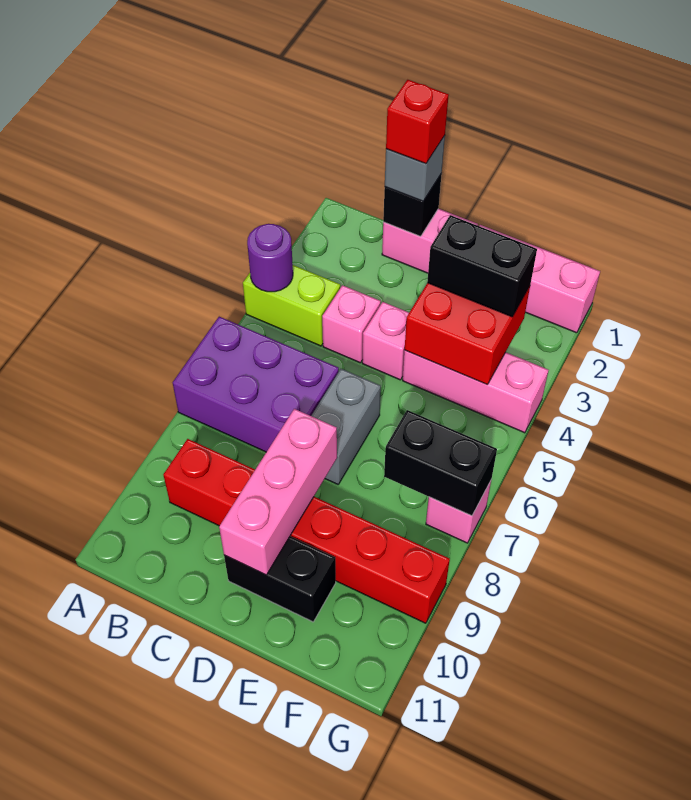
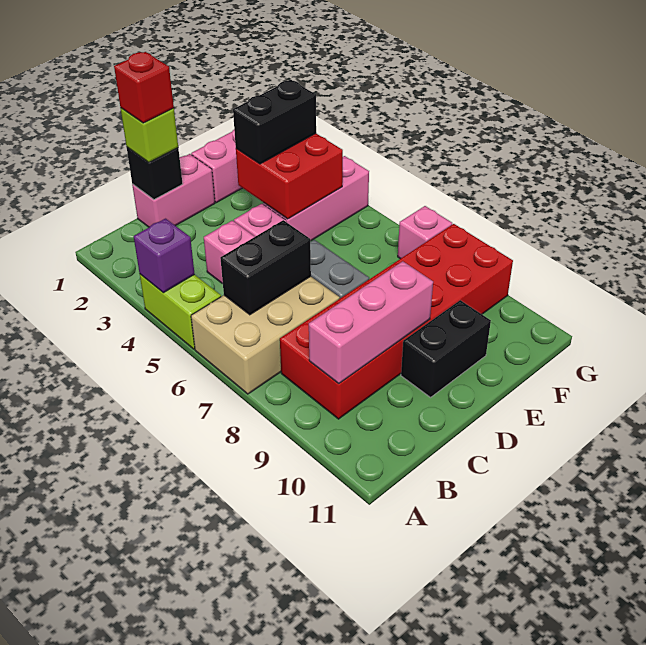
lime 1x2 brick [243,265,340,346] -> lime 1x2 brick turned to [140,274,221,349]
purple 1x1 round brick [247,224,293,292] -> purple 1x1 brick [134,219,195,293]
purple 2x3 brick [173,317,339,452] -> tan 2x3 brick [191,276,340,394]
red 1x6 brick [163,439,450,623] -> red 2x6 brick [280,224,513,419]
grey 1x1 brick [385,136,445,201] -> lime 1x1 brick [121,108,178,162]
pink 1x3 brick [219,409,337,575] -> pink 1x3 brick turned to [309,261,433,384]
black 1x2 brick [384,410,497,516] -> black 1x2 brick moved to [220,220,311,315]

